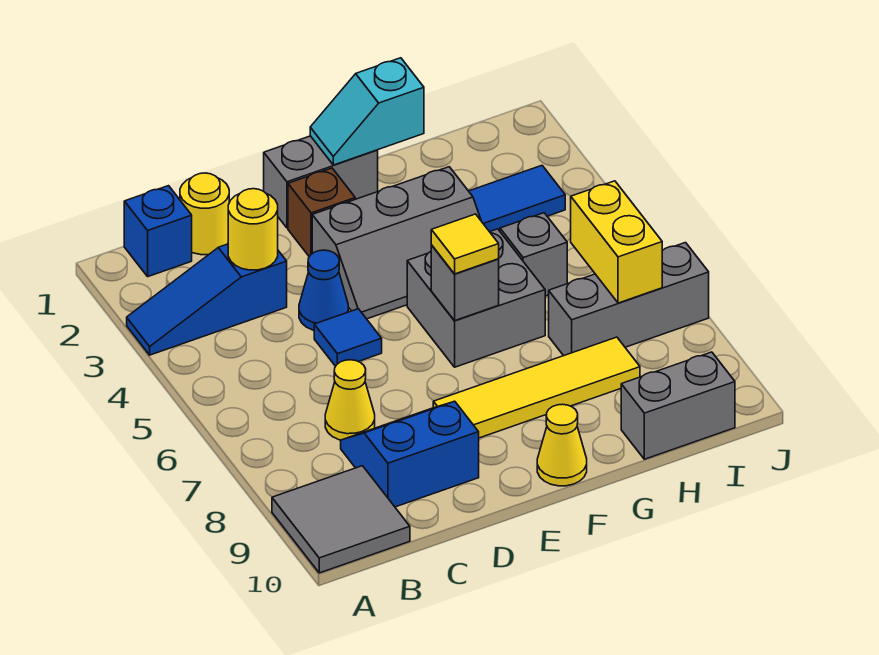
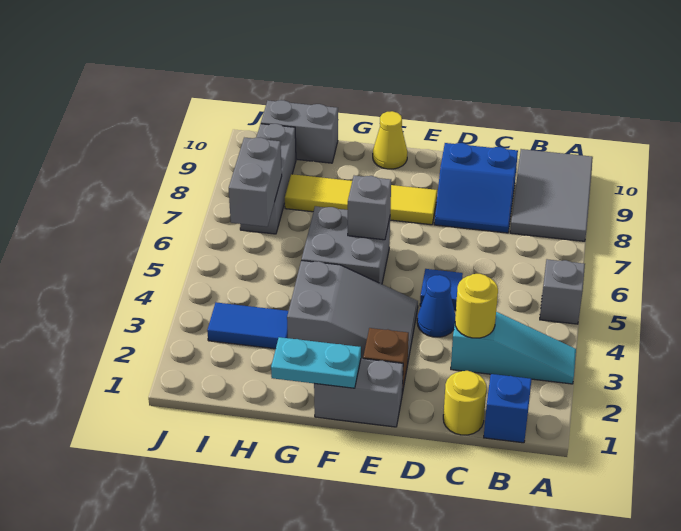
blue 1x3 slope [127,244,287,355] -> cyan 1x3 slope [451,312,576,384]
grey 2x2 tile [272,466,410,573] -> grey 2x3 tile [510,149,593,241]
yellow 1x1 cone [325,360,375,440] -> none
grey 2x3 slope [312,167,481,319] -> grey 2x3 slope turned to [287,260,418,360]
cyan 1x2 slope [310,58,424,165] -> cyan 1x2 plate [271,337,361,388]
yellow 1x1 tile [431,214,499,274] -> none
grey 1x1 brick [500,213,567,296] -> grey 1x1 brick moved to [540,259,585,324]
grey 1x3 brick [549,243,709,356] -> grey 1x3 brick turned to [240,124,296,234]
yellow 1x2 brick [571,181,662,303] -> grey 1x2 brick [229,138,282,227]

